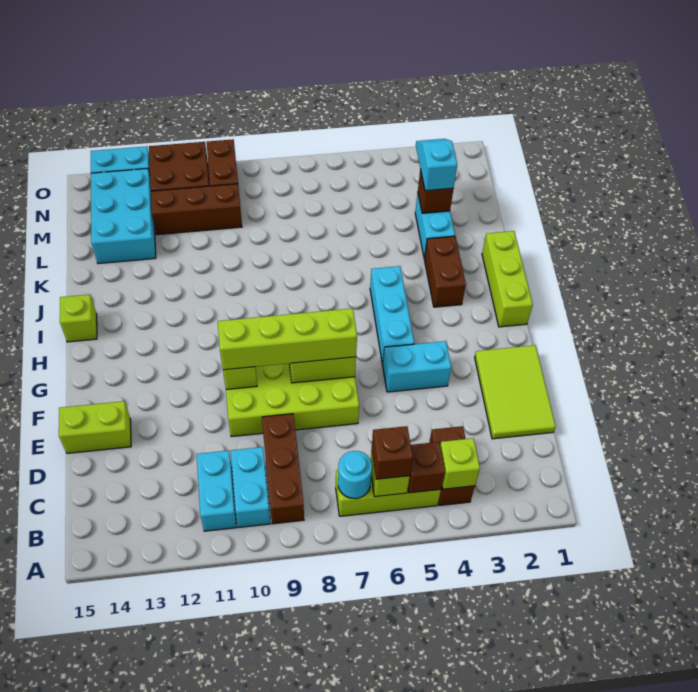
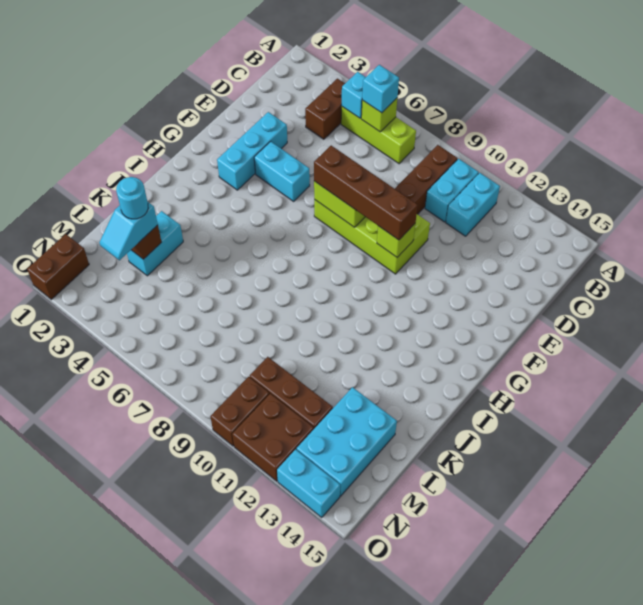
lime 1x1 brick [440,438,480,489] -> none
brown 1x1 brick [408,442,445,493] -> cyan 1x1 brick [341,72,366,118]
brown 1x1 brick [372,426,413,479] -> cyan 1x1 brick [362,65,399,113]
cyan 1x1 round brick [338,451,372,499] -> cyan 1x1 round brick moved to [116,177,148,219]
lime 2x3 tile [475,345,556,439] -> none
lime 1x2 brick [59,401,131,453] -> none
lime 1x4 brick [218,308,357,370] -> brown 1x4 brick [314,146,418,240]
cyan 1x3 brick [370,266,414,365] -> cyan 1x3 brick moved to [217,112,287,190]
lime 1x3 brick [482,231,533,327] -> none
brown 1x2 brick [424,236,466,307] -> brown 1x2 brick moved to [27,234,89,299]
lime 1x1 brick [60,294,97,342] -> none

